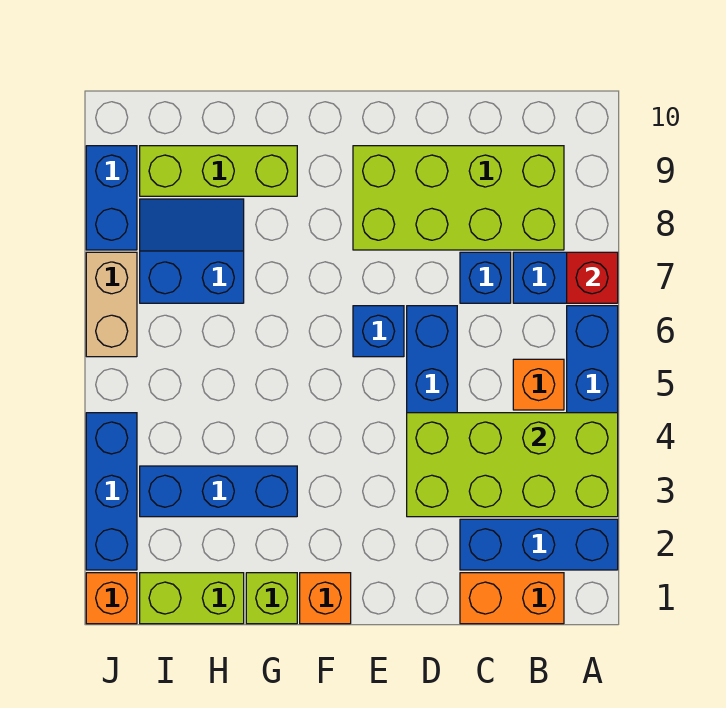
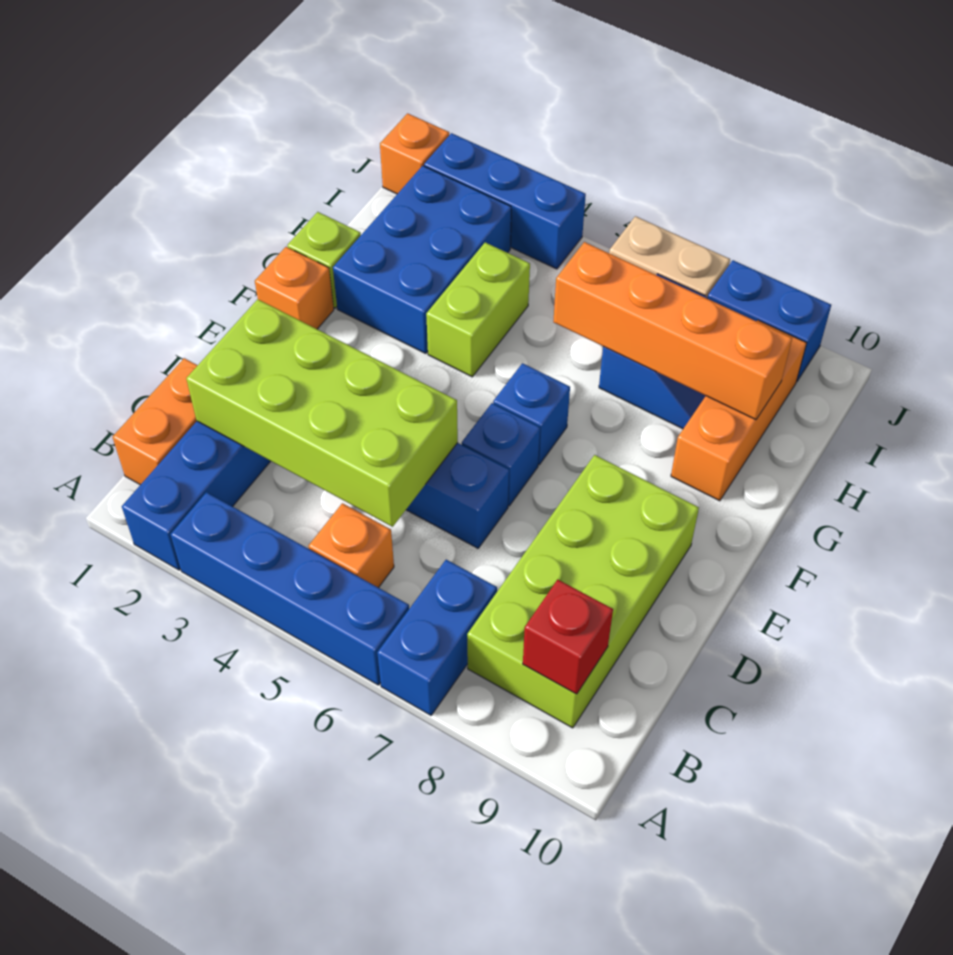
lime 2x4 brick [407,413,618,517] -> lime 2x4 brick turned to [186,299,458,527]
red 1x1 brick [567,252,618,303] -> red 1x1 brick moved to [523,580,613,694]
blue 1x1 brick [460,252,511,303] -> blue 1x1 brick moved to [493,363,570,465]
blue 1x3 brick [140,466,297,517] -> blue 2x3 brick [333,166,511,353]
lime 1x3 brick [140,146,297,196] -> orange 1x3 brick [671,320,806,501]
lime 1x2 brick [140,573,244,624] -> lime 1x2 brick moved to [426,242,530,377]
none -> orange 1x4 brick [553,242,792,420]

